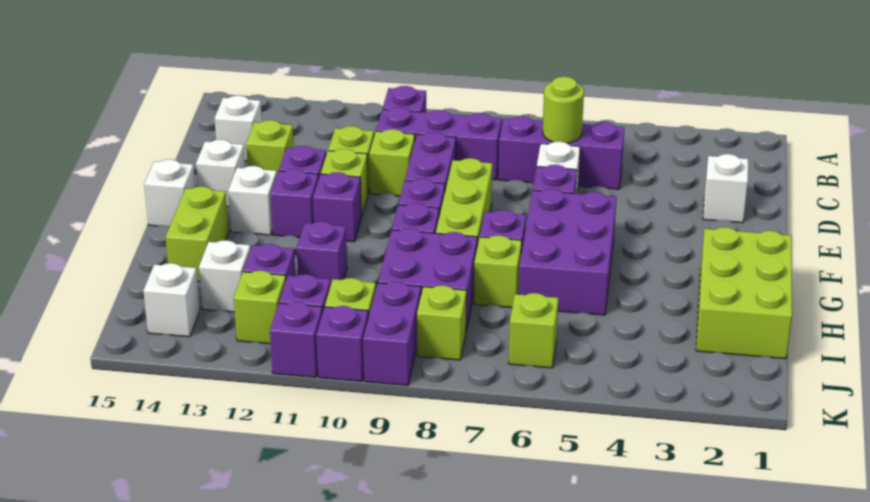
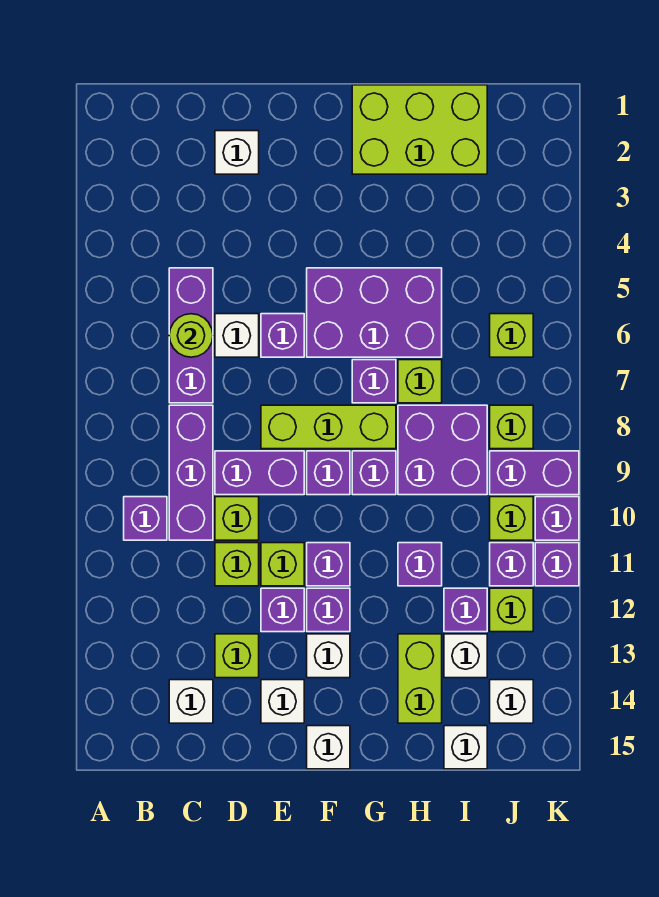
lime 1x2 brick [165,187,229,282] -> lime 1x2 brick turned to [398,634,442,723]
none -> white 1x1 brick [444,726,487,769]

